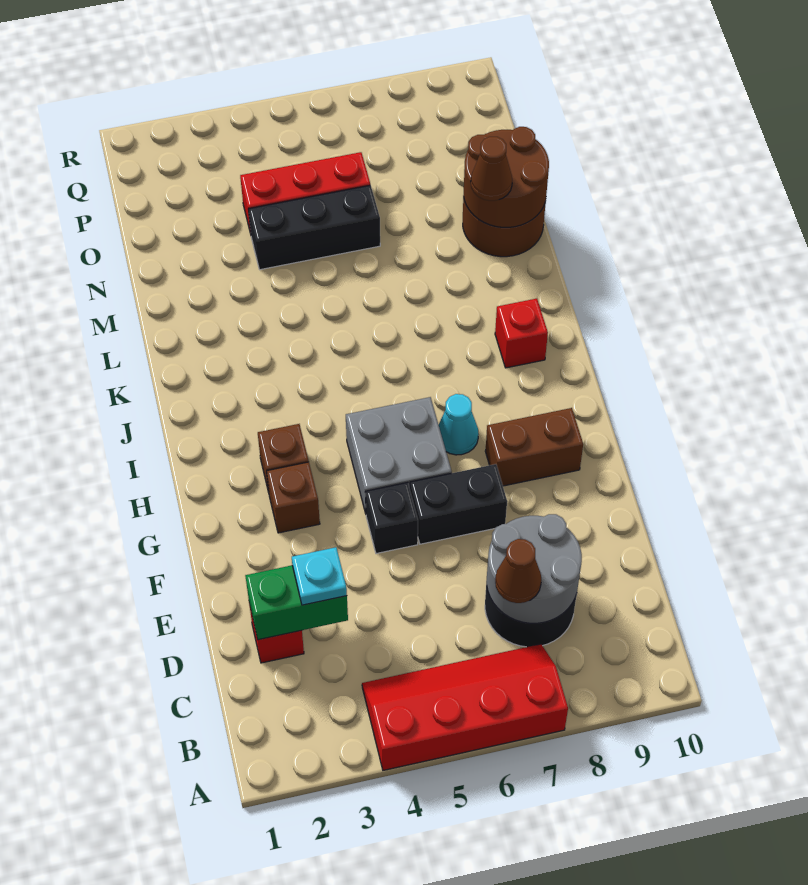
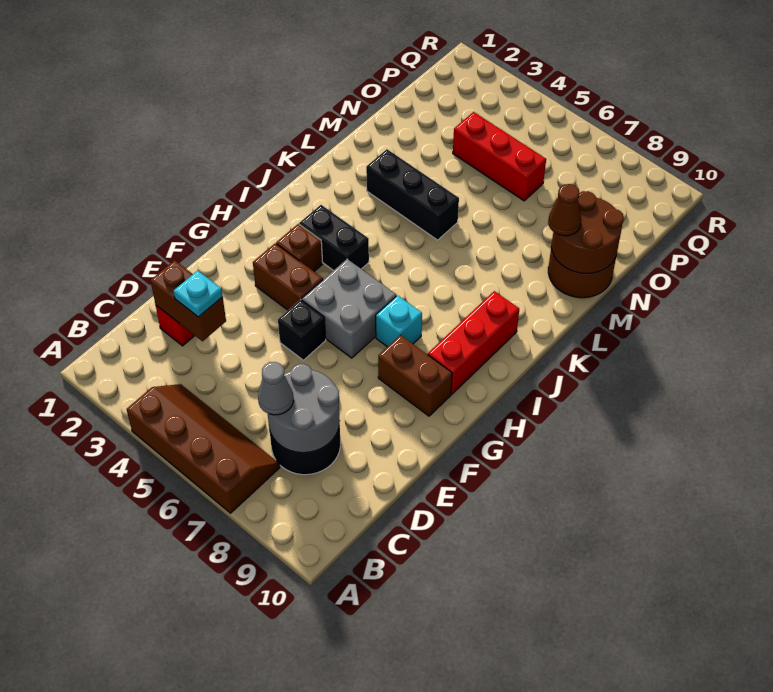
red 2x4 slope [362,644,568,770] -> brown 2x4 slope [127,384,280,513]
brown 1x1 cone [495,539,541,603] -> grey 1x1 cone [258,362,294,415]
green 1x2 brick [245,565,348,640] -> brown 1x2 brick [150,260,226,341]
black 1x2 brick [410,464,507,544] -> black 1x2 brick moved to [299,205,369,271]
brown 1x1 brick [267,462,320,533] -> brown 1x2 brick [253,243,323,310]
cyan 1x1 cone [439,394,479,455] -> cyan 1x1 brick [376,295,422,347]
red 1x1 brick [495,299,548,368] -> red 1x3 brick [428,291,519,394]
black 1x3 brick [248,185,380,270] -> black 1x3 brick moved to [366,149,459,240]

